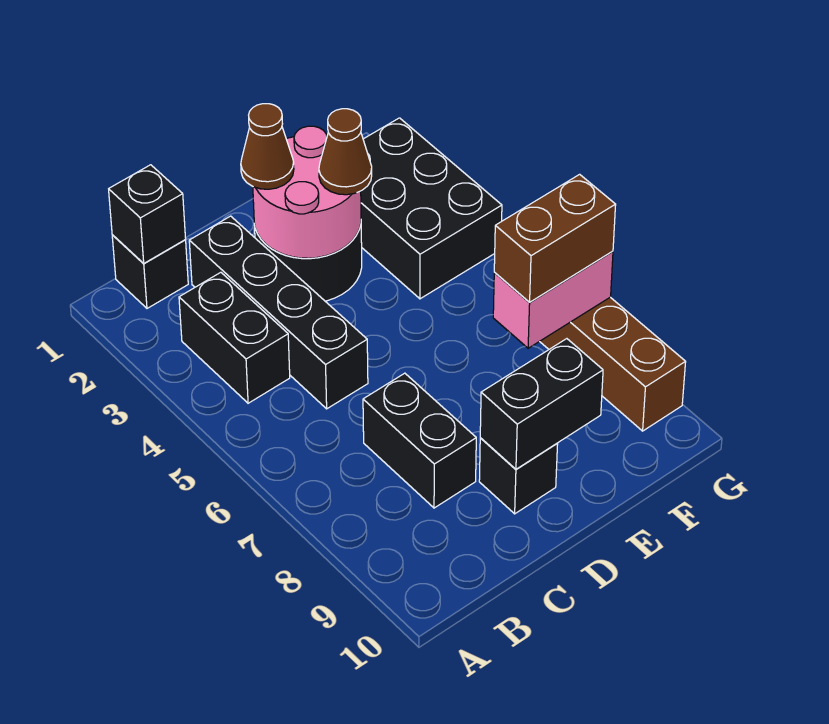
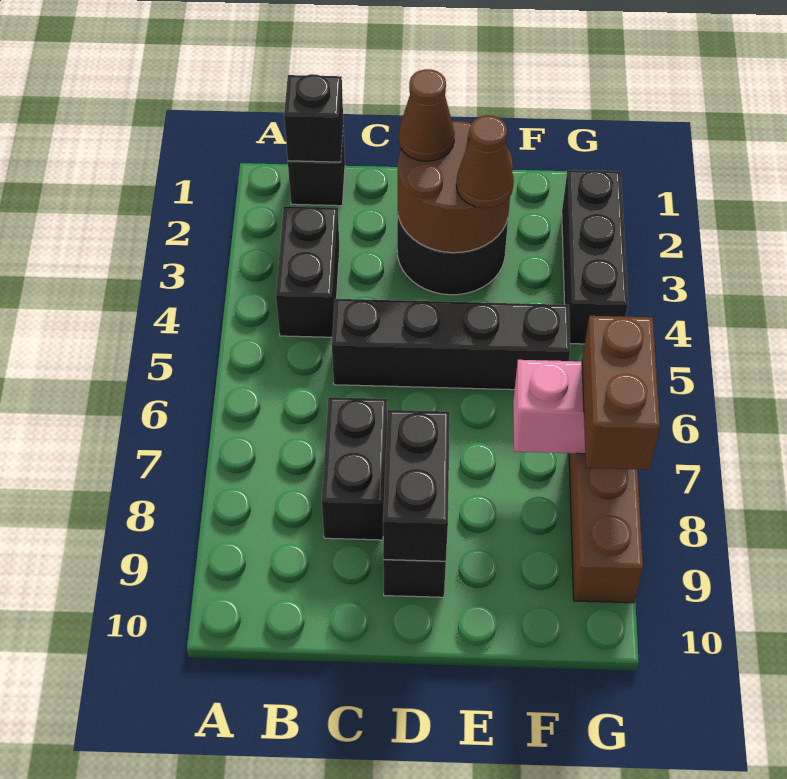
black 1x4 brick [189,216,368,409] -> black 1x4 brick turned to [332,299,570,390]
pink 2x2 round brick [253,126,361,258] -> brown 2x2 round brick [398,121,513,253]
black 1x2 brick [480,339,603,469] -> black 1x2 brick turned to [383,410,450,561]
black 2x3 brick [361,118,502,299] -> black 1x3 brick [562,170,628,344]
brown 1x2 brick [494,174,616,302] -> brown 1x2 brick turned to [582,316,660,470]

